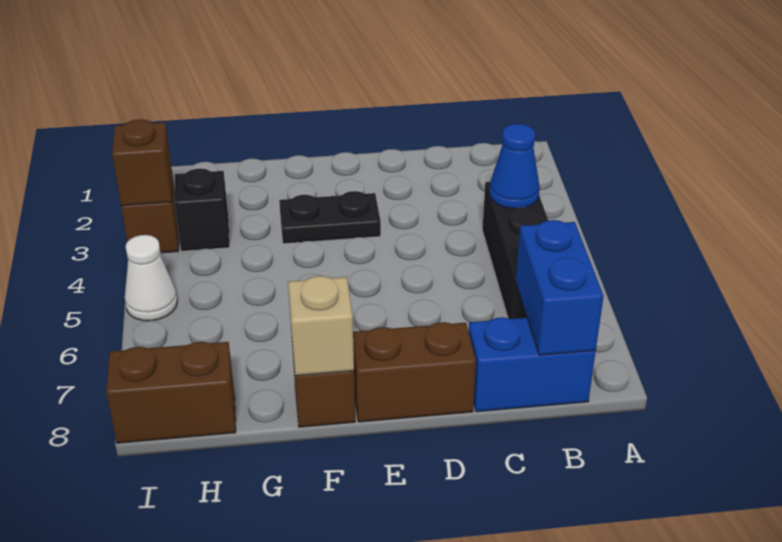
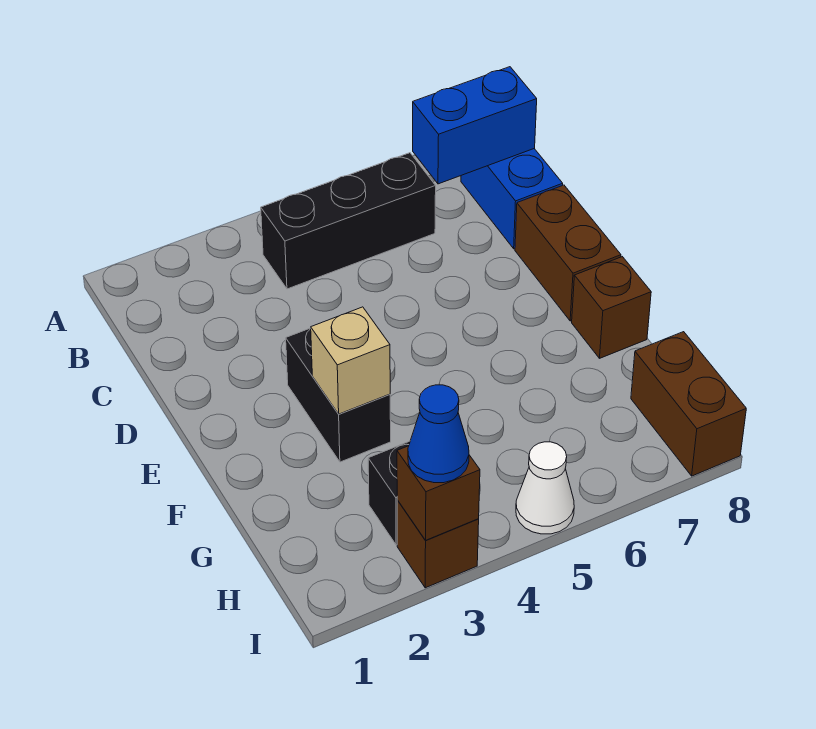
blue 1x1 cone [490,124,540,209] -> blue 1x1 cone moved to [408,385,469,483]
black 1x2 plate [279,191,381,244] -> black 1x2 brick [286,328,391,462]
tan 1x1 brick [288,276,354,376] -> tan 1x1 brick moved to [311,307,390,414]

